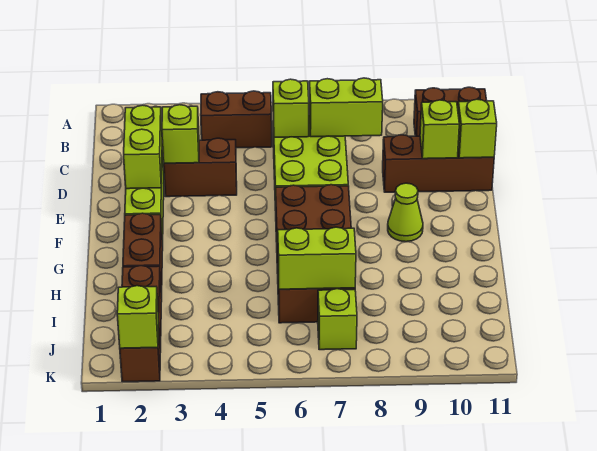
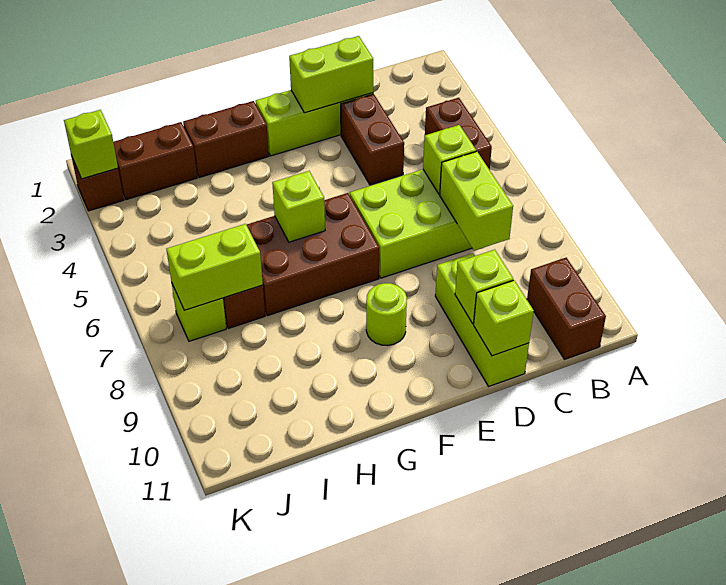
lime 1x1 brick [162,105,199,163] -> lime 1x1 brick moved to [272,171,325,242]
brown 1x3 brick [383,135,494,192] -> lime 1x3 brick [435,253,529,386]
lime 1x1 cone [388,183,423,242] -> lime 1x1 round brick [366,283,407,346]
lime 1x2 brick [278,227,356,289] -> lime 1x2 brick turned to [166,224,263,310]

